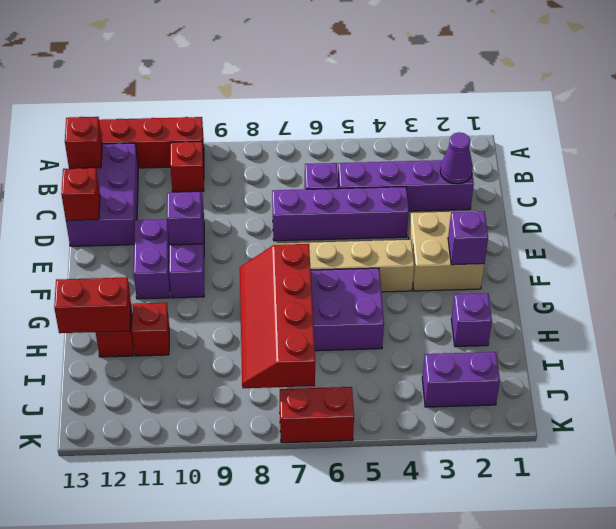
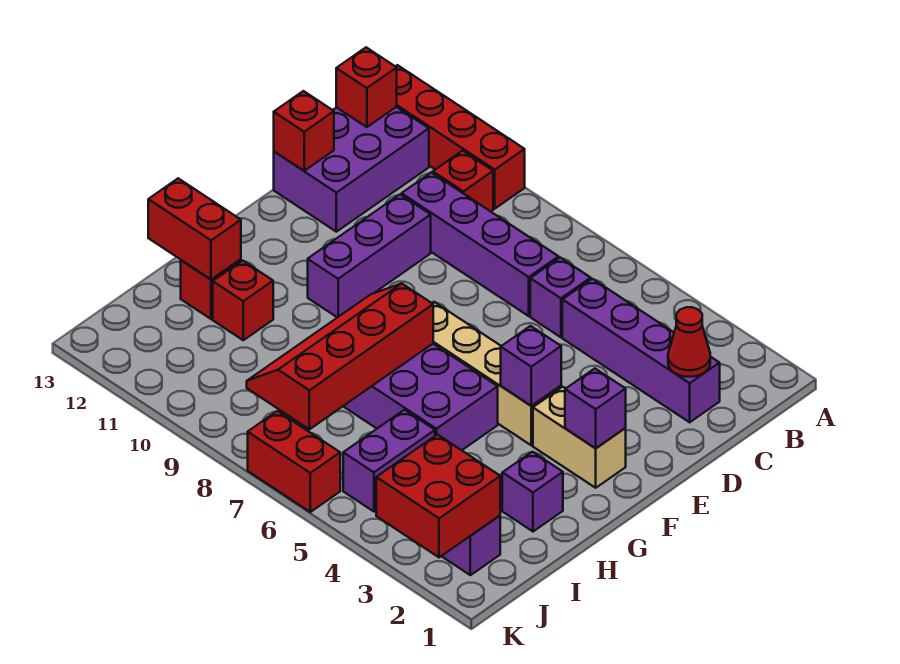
purple 1x1 cone [440,132,473,184] -> red 1x1 cone [668,307,710,377]
purple 1x4 brick [272,187,409,241] -> purple 1x4 brick moved to [402,172,559,316]
tan 2x2 brick [408,211,484,291] -> tan 1x2 brick [533,387,626,488]
purple 1x1 brick [167,192,203,245] -> purple 1x1 brick moved to [501,326,561,406]
purple 1x2 brick [134,219,170,299] -> purple 1x2 brick moved to [343,410,435,511]
none -> red 2x2 brick [376,435,500,557]

